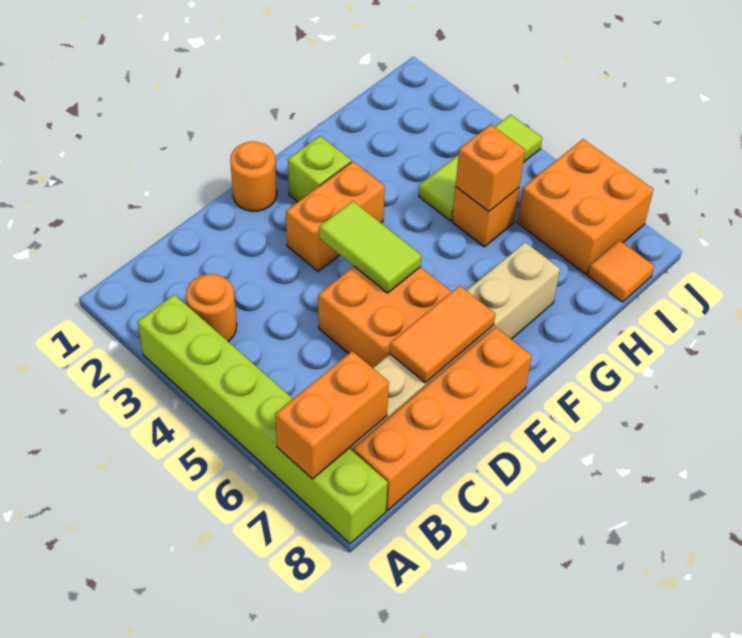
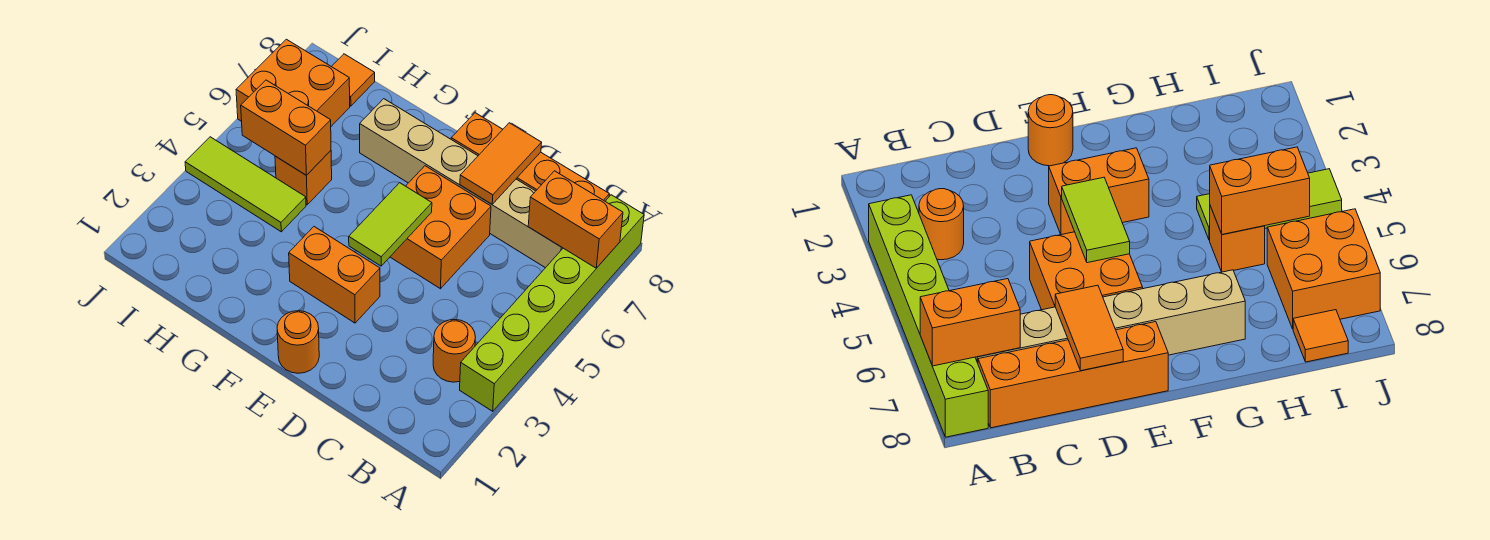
orange 1x2 tile [390,286,495,383] -> orange 1x2 tile turned to [460,123,542,204]
lime 1x1 brick [288,136,351,202] -> none
orange 1x1 brick [456,125,525,211] -> orange 1x2 brick [241,80,331,175]

